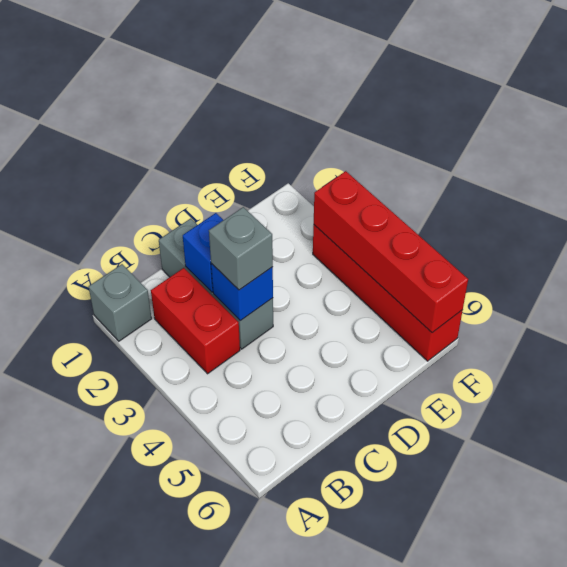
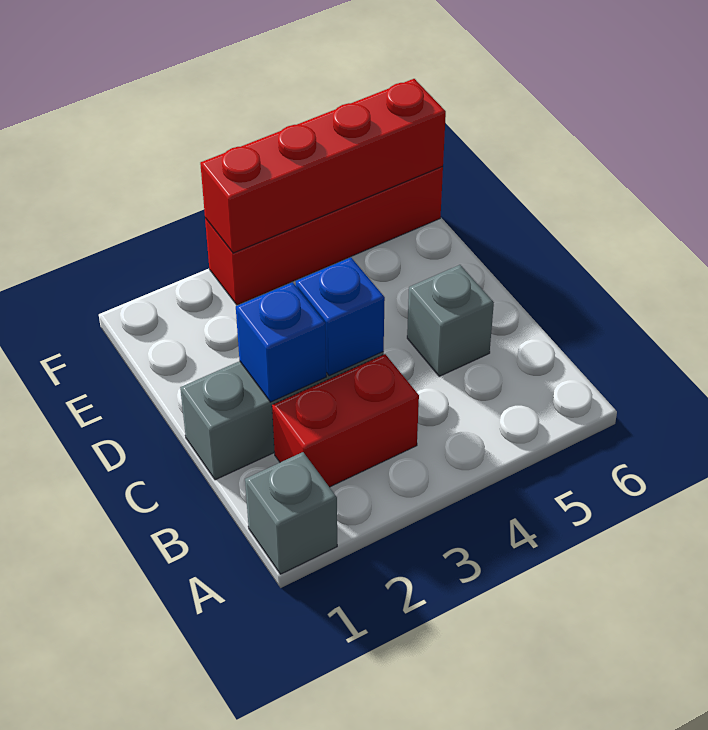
grey 1x1 brick [209,207,273,290] -> grey 1x1 brick moved to [407,265,494,376]

